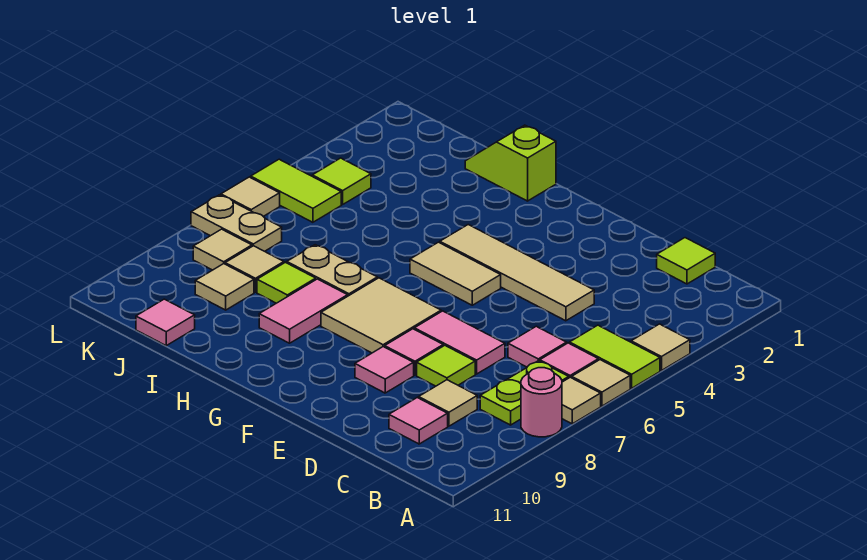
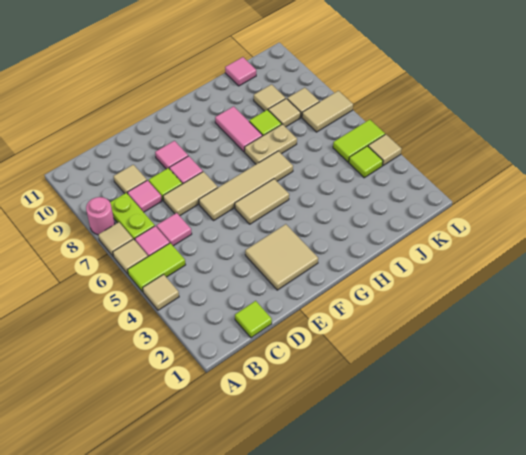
pink 1x1 tile [389,398,448,444] -> pink 1x1 tile moved to [128,180,162,212]
tan 1x4 tile [440,225,594,321] -> tan 1x4 tile moved to [199,151,293,220]
pink 1x2 tile [414,311,505,374] -> tan 1x2 tile [163,172,218,216]
tan 2x2 tile [321,278,441,353] -> tan 2x2 tile moved to [245,224,318,290]
lime 1x2 slope [465,125,556,201] -> none
tan 1x2 plate [191,195,282,251] -> tan 1x2 tile [302,91,353,132]
tan 1x1 tile [221,177,280,216] -> tan 1x1 tile moved to [368,134,401,166]

